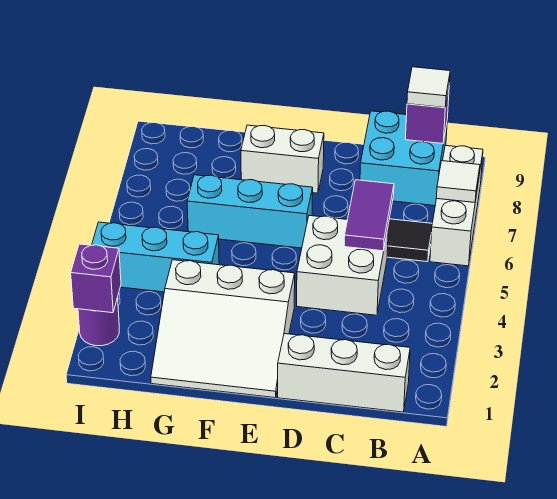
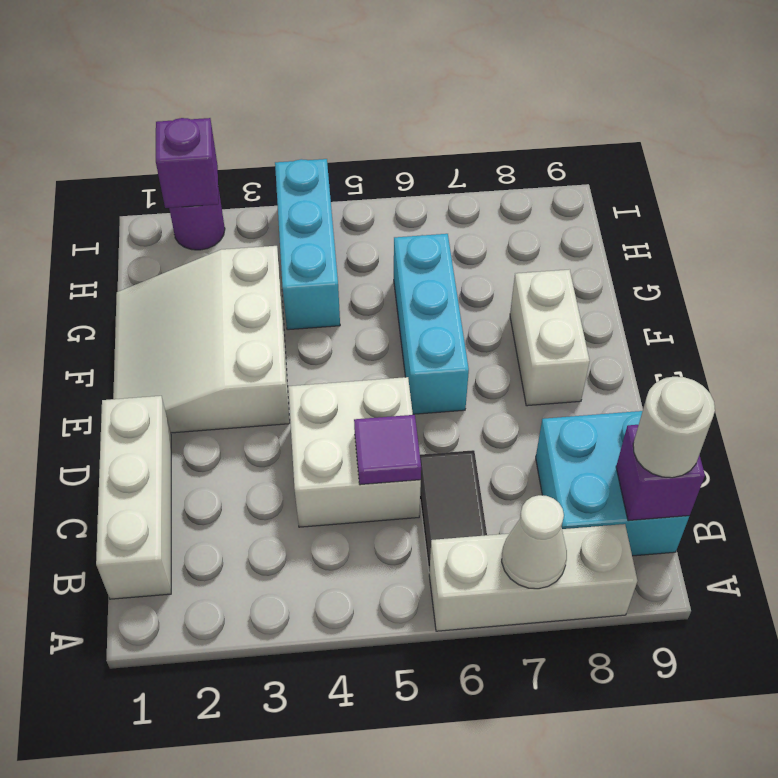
white 1x1 tile [436,161,480,202] -> white 1x1 cone [502,495,567,589]
white 1x1 tile [407,67,450,108] -> white 1x1 round brick [633,377,715,478]
purple 1x2 tile [344,180,394,251] -> purple 1x1 tile [354,415,421,485]

